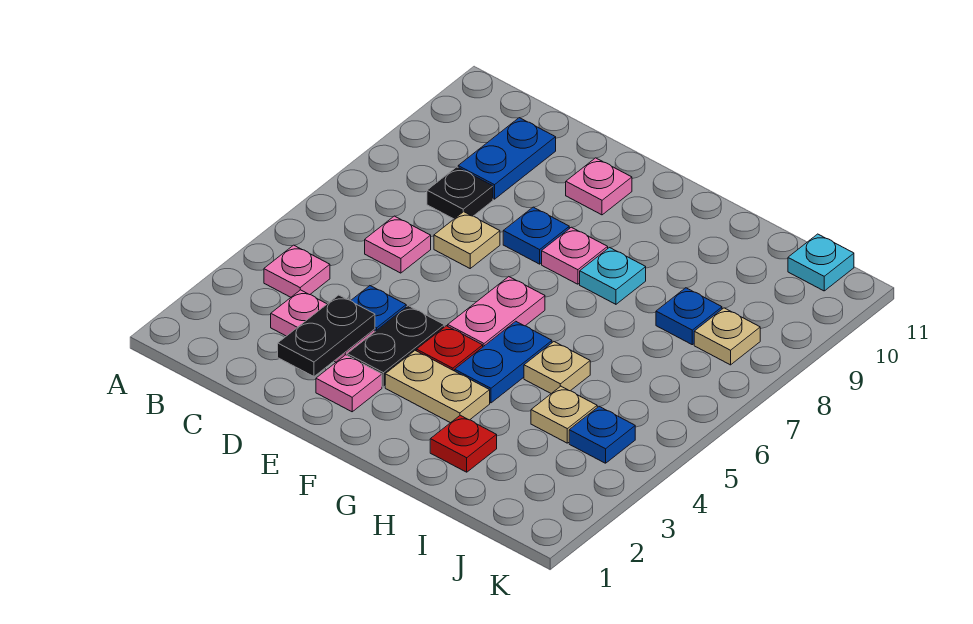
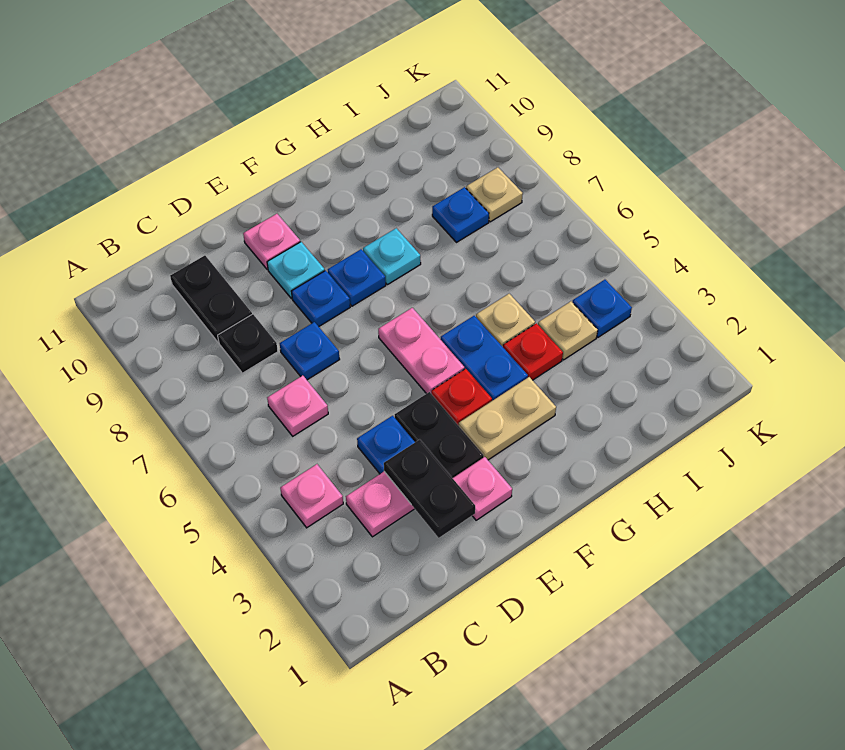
blue 1x2 plate [458,118,556,199] -> black 1x2 plate [170,256,252,343]
tan 1x1 plate [434,212,500,268] -> blue 1x1 plate [280,322,340,380]
pink 1x1 plate [542,227,608,284] -> blue 1x1 plate [328,249,386,306]
red 1x1 plate [430,415,497,472] -> red 1x1 plate moved to [503,323,563,380]
cyan 1x1 plate [788,234,854,291] -> cyan 1x1 plate moved to [267,242,325,299]

